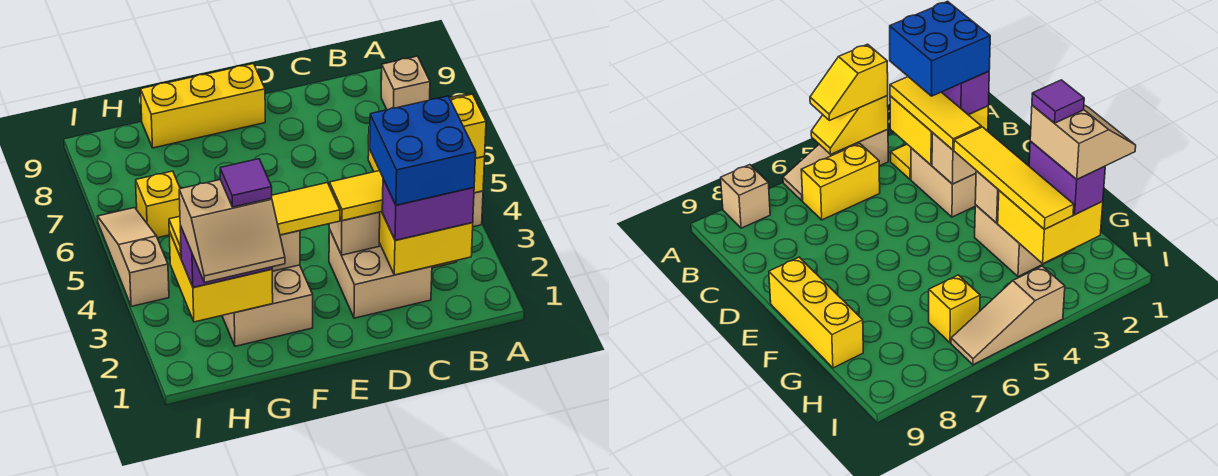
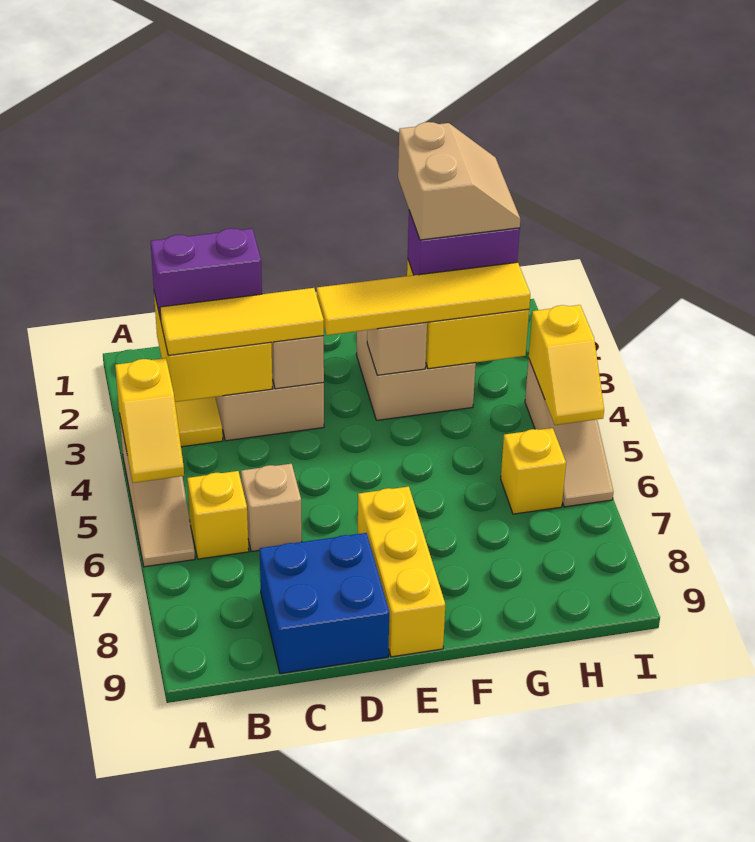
yellow 1x2 slope [450,94,486,158] -> yellow 1x2 slope moved to [529,305,604,425]
tan 1x1 brick [381,56,430,110] -> tan 1x1 brick moved to [241,464,302,552]
blue 2x2 brick [370,96,476,205] -> blue 2x2 brick moved to [260,533,389,674]
yellow 1x2 brick [801,143,880,220] -> yellow 1x1 brick [187,471,249,559]
yellow 1x3 brick [141,64,265,148] -> yellow 1x3 brick turned to [358,486,445,657]
tan 2x2 slope [179,180,285,282] -> tan 2x2 slope turned to [398,122,520,240]
purple 1x1 tile [220,159,272,207] -> none

